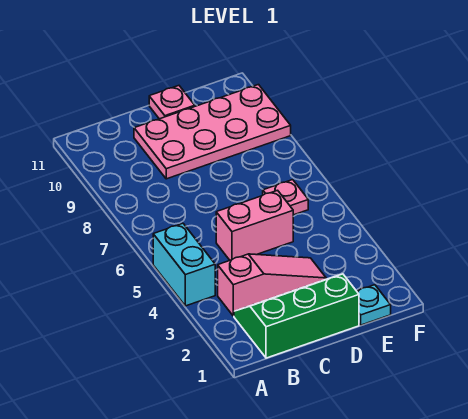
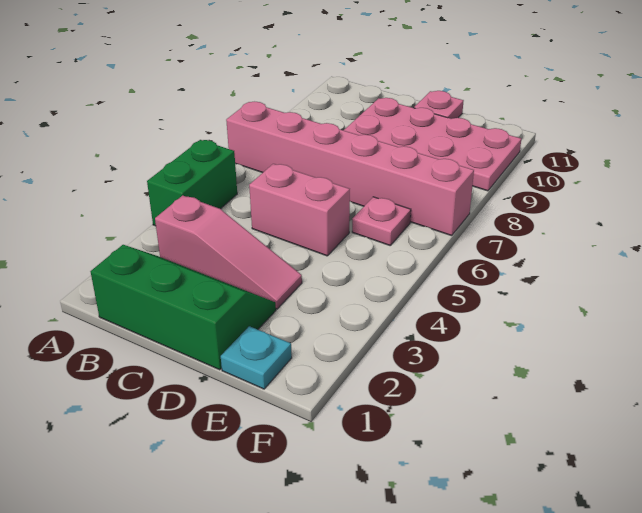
cyan 1x2 brick [153,223,215,306] -> green 1x2 brick [147,140,237,226]
none -> pink 1x6 brick [226,102,474,236]

